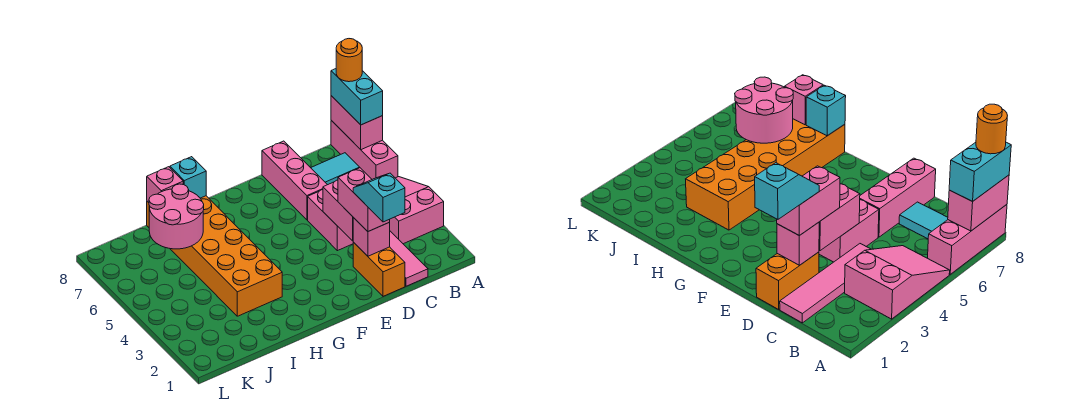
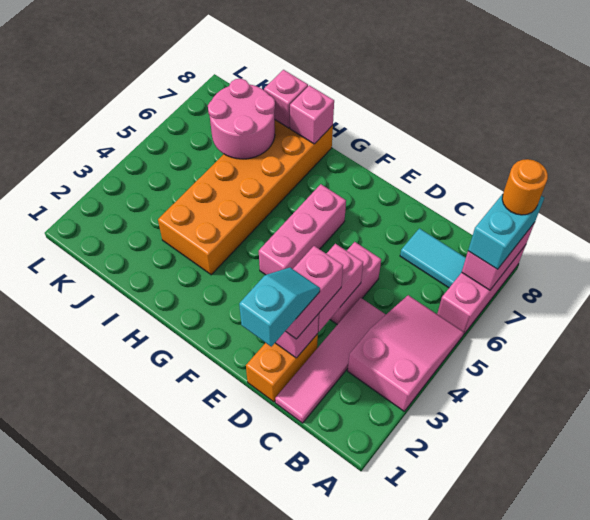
pink 1x3 brick [262,141,327,220] -> pink 1x3 brick moved to [259,184,346,275]
cyan 1x1 brick [170,157,206,198] -> pink 1x1 brick [290,85,334,144]

